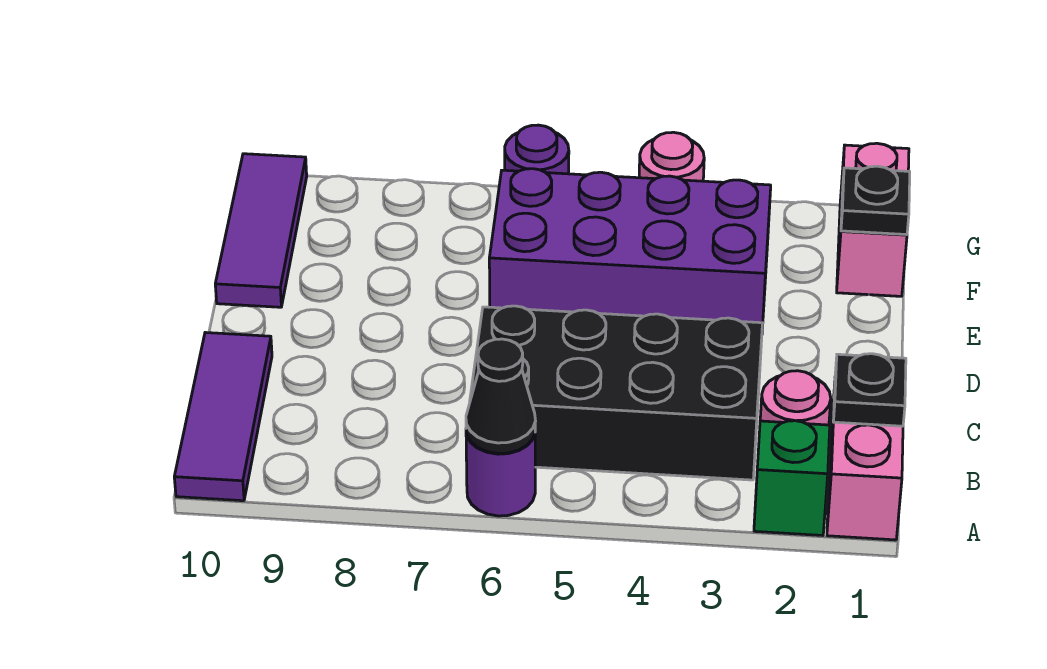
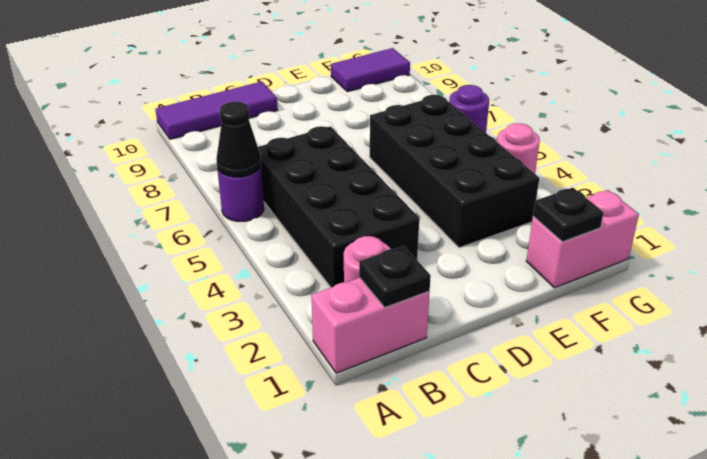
green 1x1 brick [754,421,830,536] -> none
purple 2x4 brick [489,169,771,328] -> black 2x4 brick [370,95,539,248]
purple 1x3 tile [215,154,307,307] -> purple 1x2 tile [331,48,410,92]

